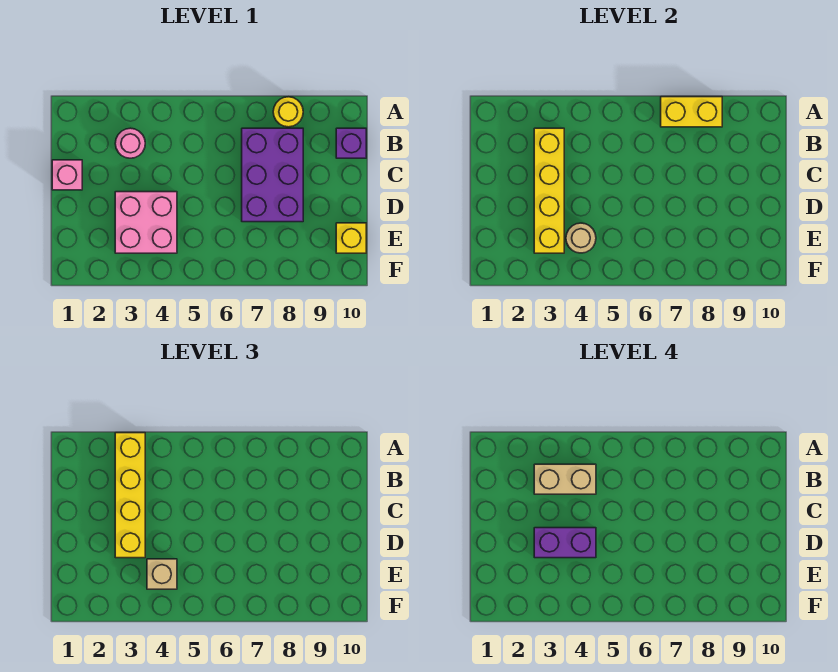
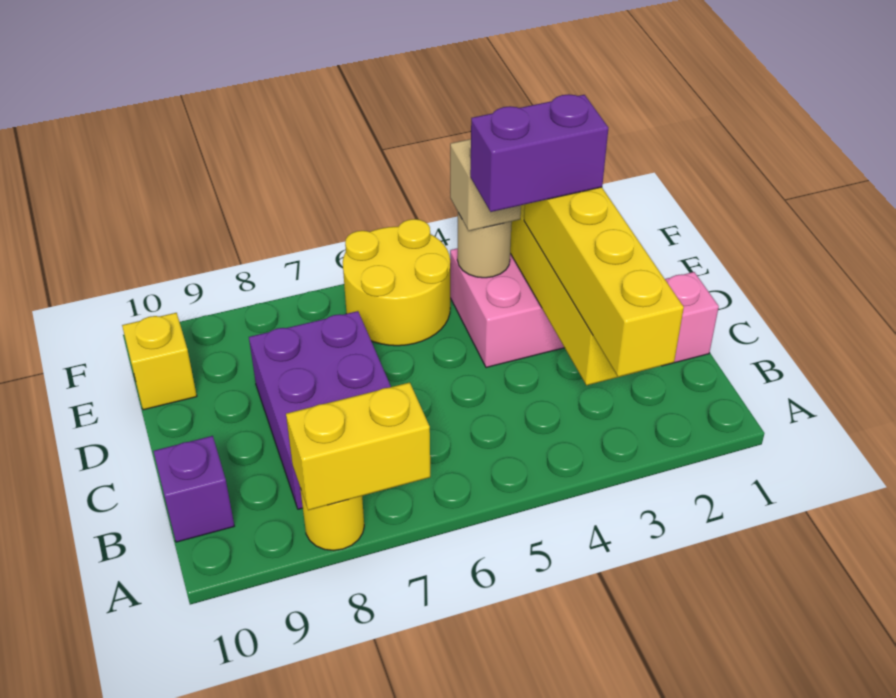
pink 1x1 round brick [115,128,145,158] -> none
tan 1x2 brick [534,464,596,494] -> none
none -> yellow 2x2 round brick [343,219,450,346]

